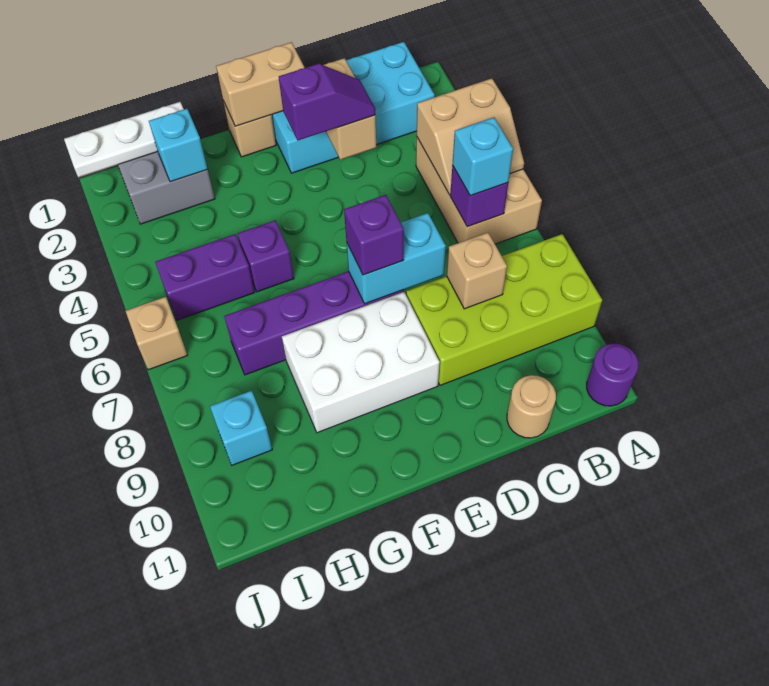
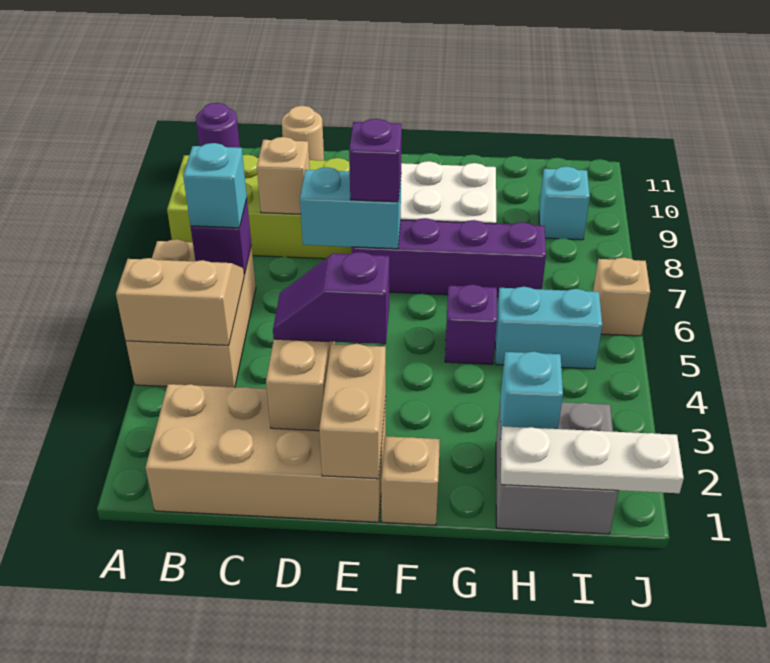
cyan 2x4 brick [272,42,435,173] -> tan 2x4 brick [145,384,386,522]
tan 1x2 brick [216,42,305,126] -> tan 1x2 brick turned to [319,344,386,479]
purple 1x2 brick [155,234,255,320] -> cyan 1x2 brick [495,287,602,369]

